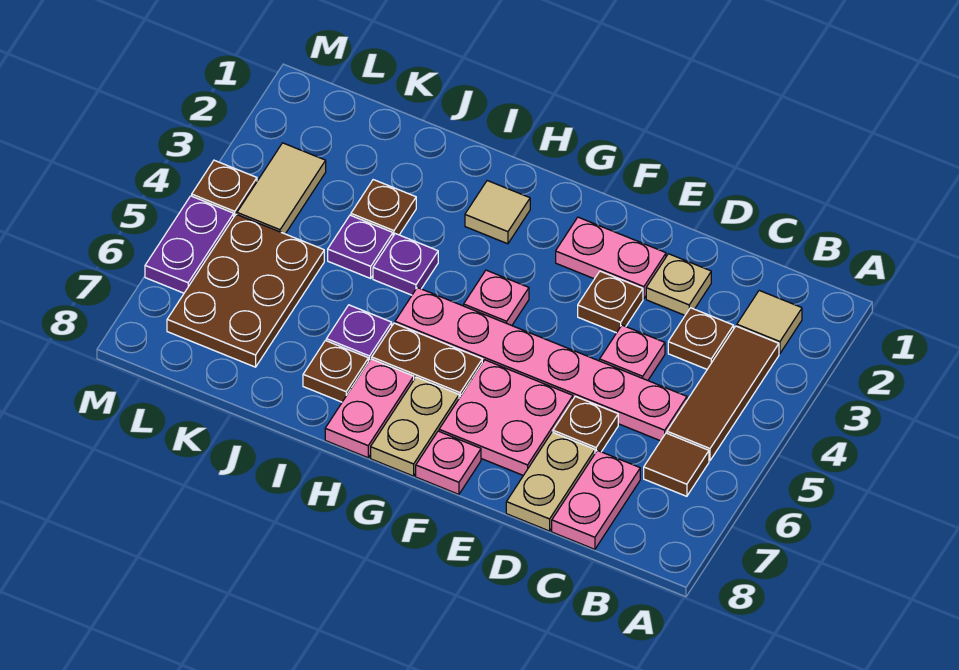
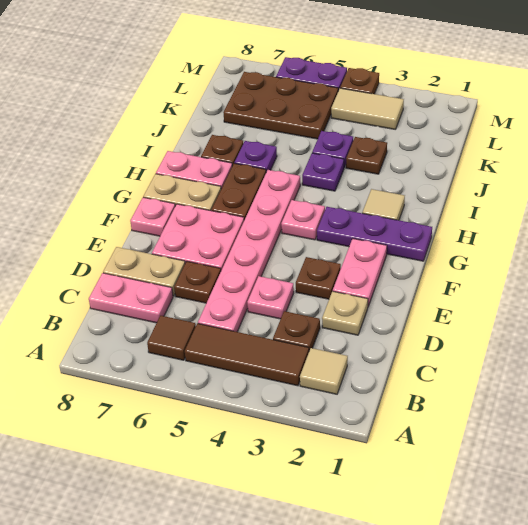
none -> purple 1x3 plate [317,207,432,261]

